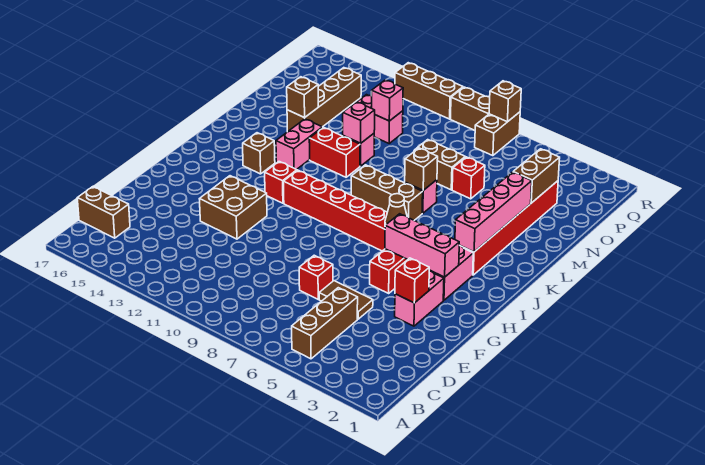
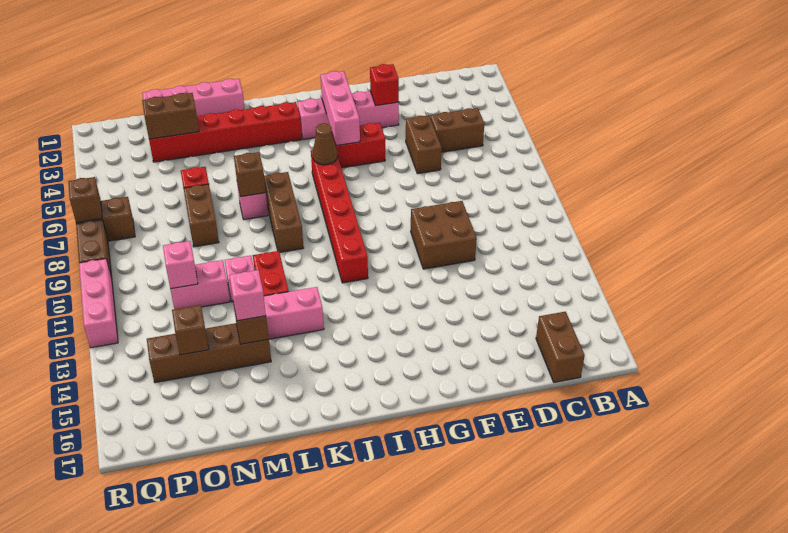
brown 1x3 brick [292,288,358,359] -> brown 1x2 brick [430,108,484,152]
brown 1x2 tile [319,281,373,319] -> brown 1x2 brick [406,115,442,174]
red 1x1 brick [299,255,333,299] -> none
brown 2x2 brick [200,176,267,239] -> brown 2x2 brick moved to [411,201,477,269]
red 1x1 brick [265,162,297,203] -> none
pink 1x4 brick [455,172,532,252] -> pink 1x4 brick moved to [142,79,245,116]
brown 1x1 brick [243,133,275,174] -> brown 1x1 brick moved to [172,305,209,355]
pink 1x1 brick [343,102,375,143] -> pink 1x1 brick moved to [229,270,266,321]
pink 1x2 brick [357,95,403,143] -> pink 1x2 brick turned to [170,260,230,309]
brown 1x3 brick [395,63,463,119] -> pink 1x3 brick [79,259,118,348]

